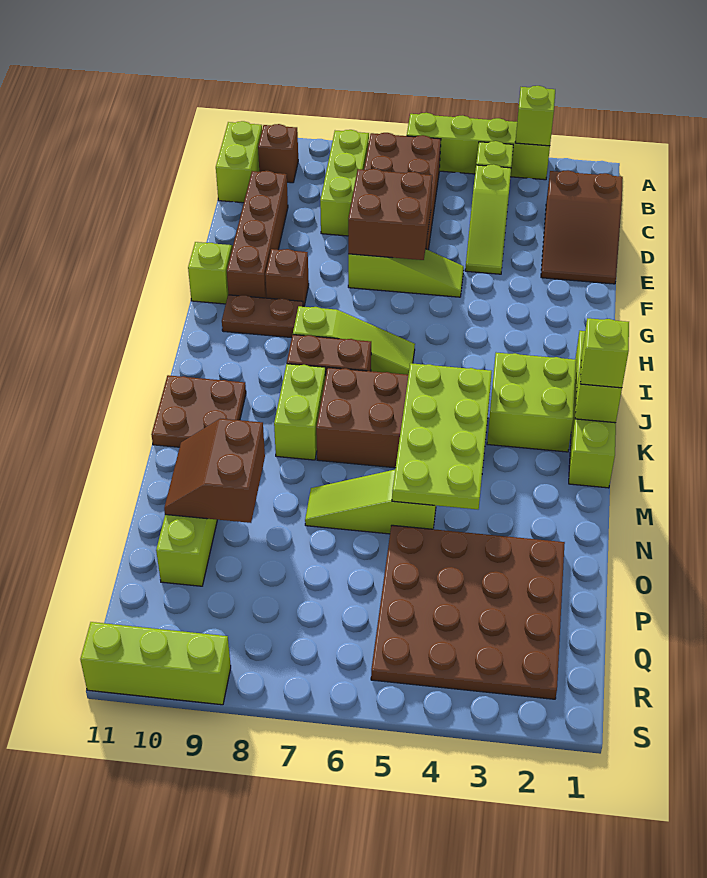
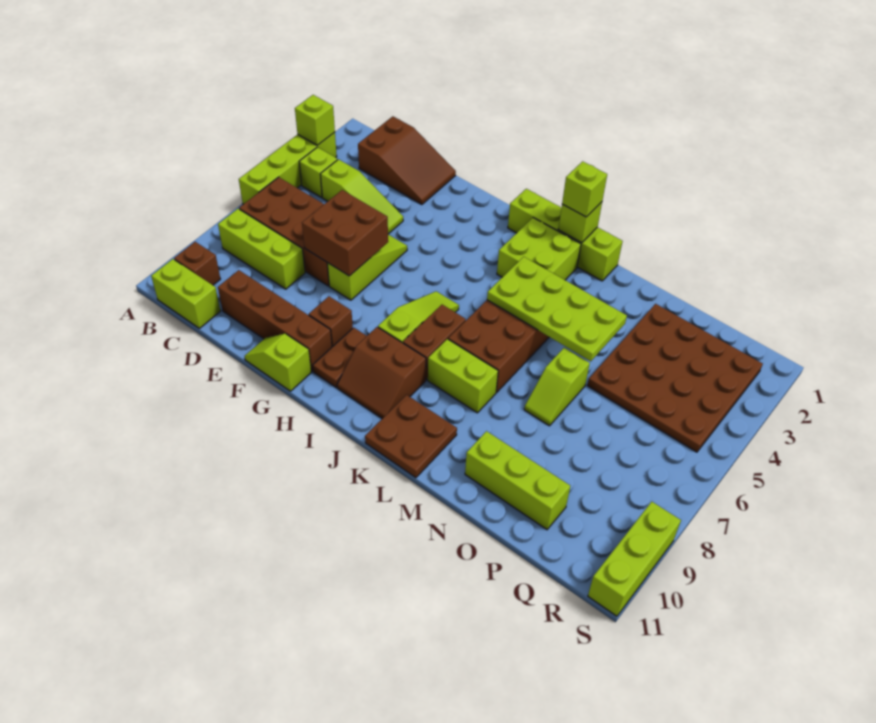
lime 1x3 slope [305,470,436,534] -> lime 1x2 slope [524,348,590,426]
brown 2x2 slope [164,419,265,523] -> brown 2x2 slope moved to [337,327,426,419]

